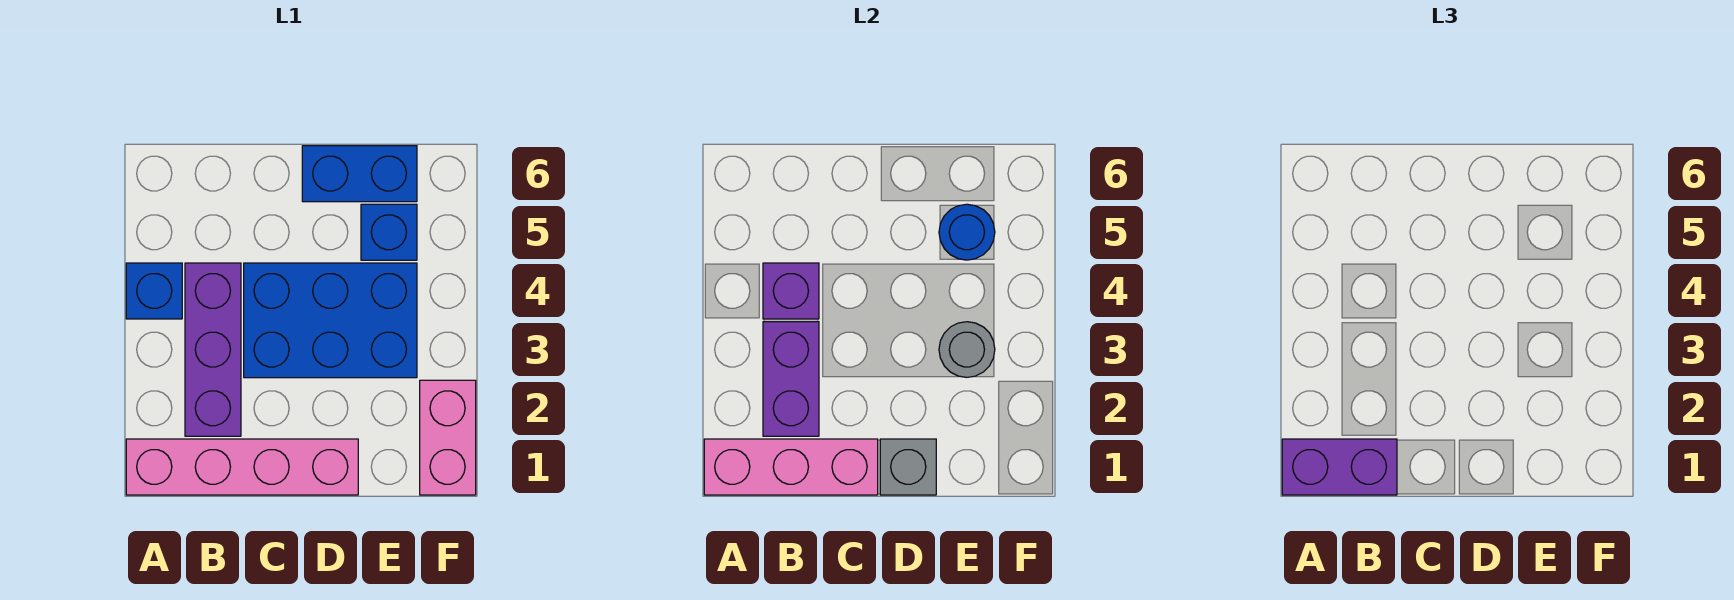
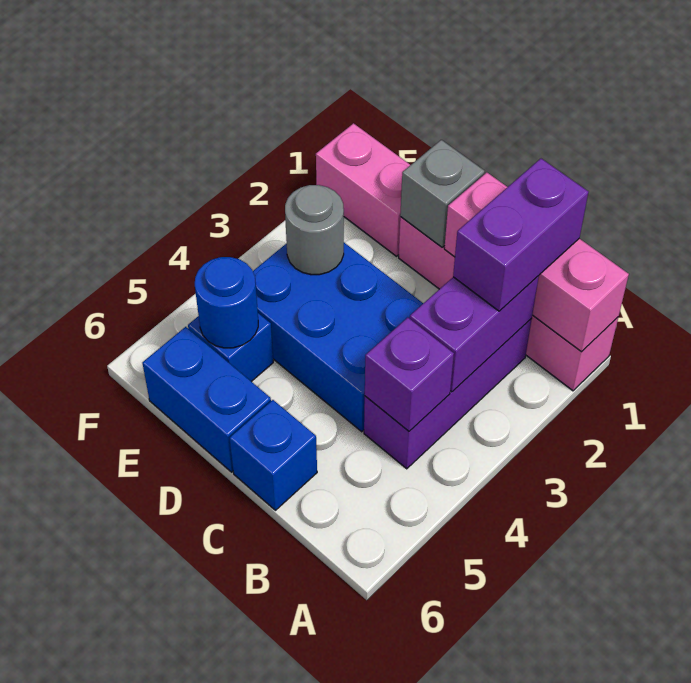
purple 1x2 brick [1282,439,1397,495] -> purple 1x2 brick turned to [453,159,588,311]
blue 1x1 brick [126,263,182,319] -> blue 1x1 brick moved to [230,400,317,510]
pink 1x2 brick [420,380,476,495] -> pink 1x2 brick turned to [316,123,410,256]

